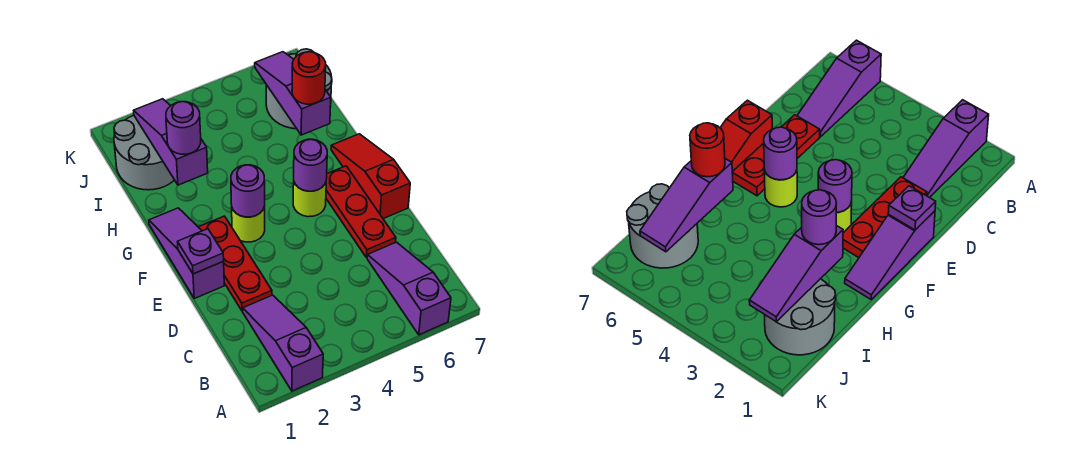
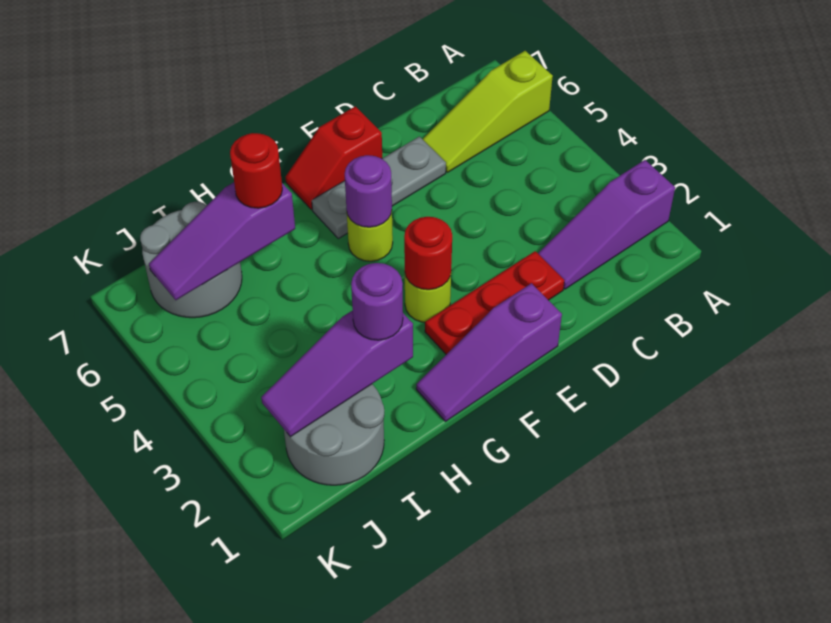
purple 1x3 slope [367,242,451,335] -> lime 1x3 slope [423,51,553,172]
red 1x3 plate [326,166,396,258] -> grey 1x3 plate [312,136,446,239]
purple 1x1 plate [178,229,224,274] -> none
red 1x3 slope [331,134,410,219] -> red 1x2 slope [286,106,382,210]
purple 1x1 round brick [231,165,265,217] -> red 1x1 round brick [404,217,452,290]

